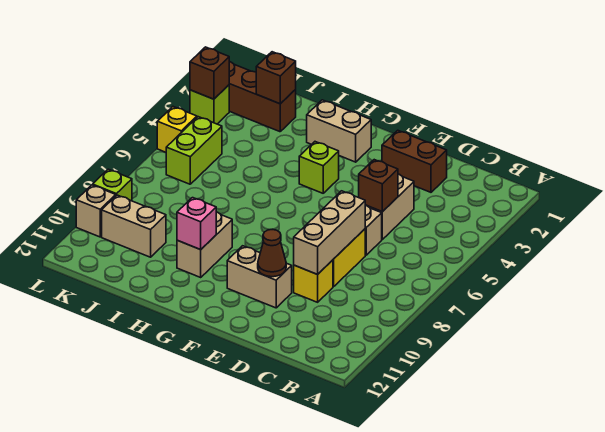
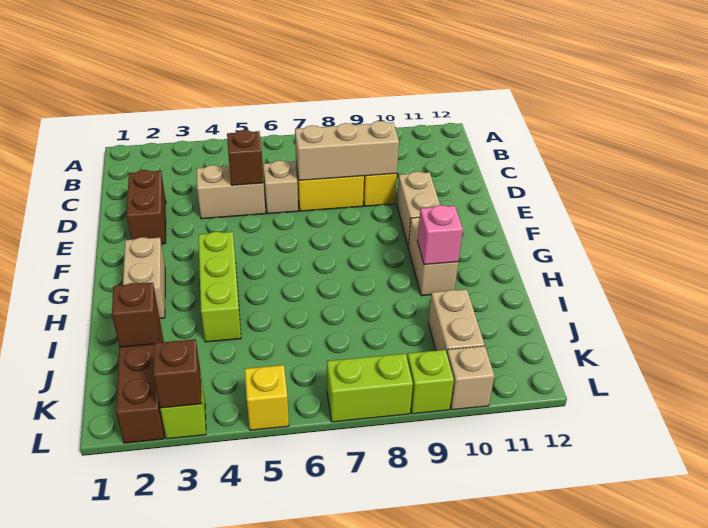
brown 1x1 cone [258,230,286,277] -> none
lime 1x1 brick [299,142,339,193] -> lime 1x3 brick [199,232,241,342]
tan 1x2 brick [177,212,232,277] -> tan 1x2 brick turned to [408,217,458,296]
lime 1x2 brick [166,117,222,184] -> lime 1x2 brick moved to [327,354,413,422]

